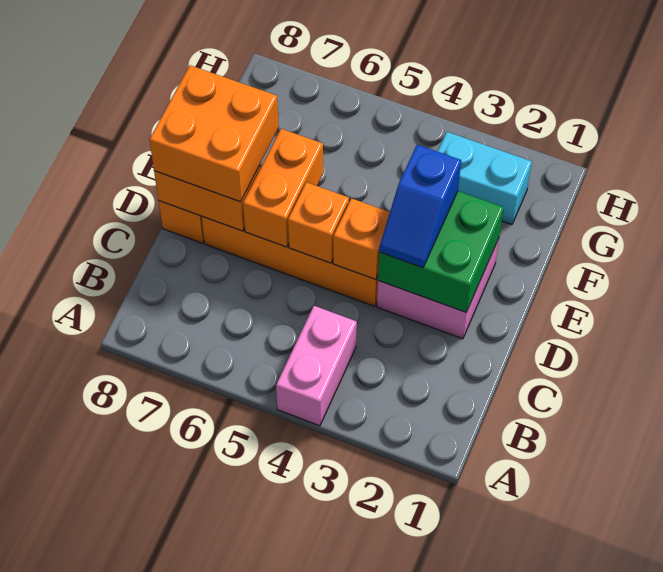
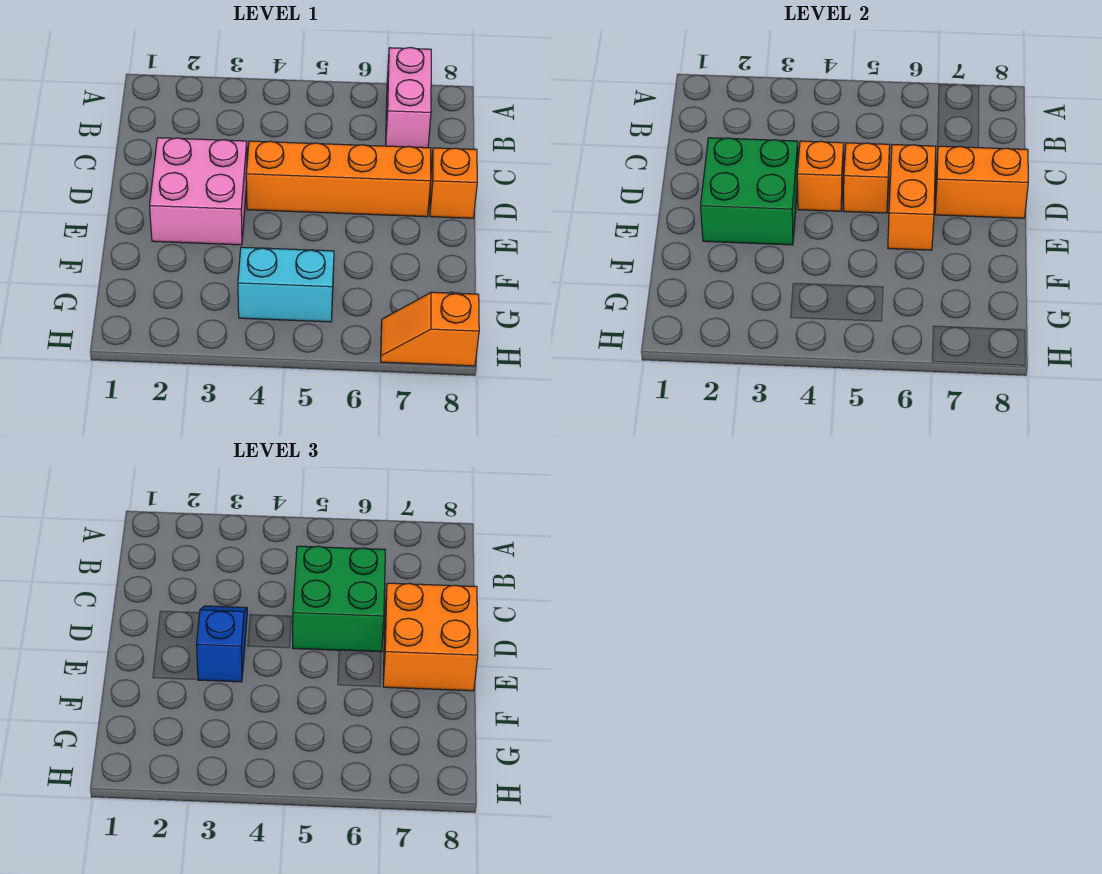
pink 1x2 brick [276,306,357,426] -> pink 1x2 brick moved to [386,47,431,148]
none -> green 2x2 brick [293,546,385,652]
cyan 1x2 brick [438,132,532,225] -> cyan 1x2 brick moved to [238,247,334,322]
none -> orange 1x2 slope [381,292,479,366]

